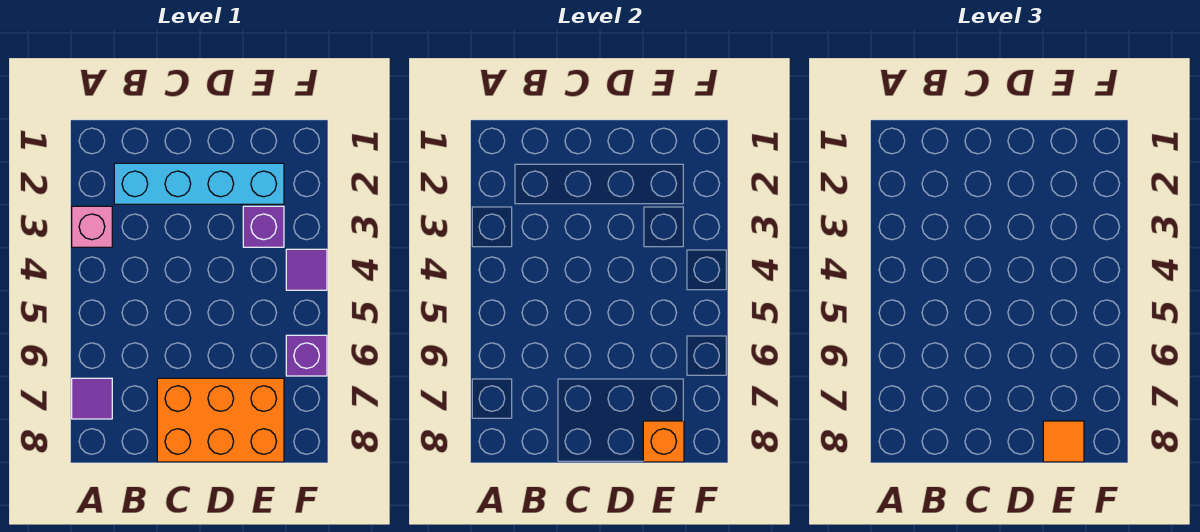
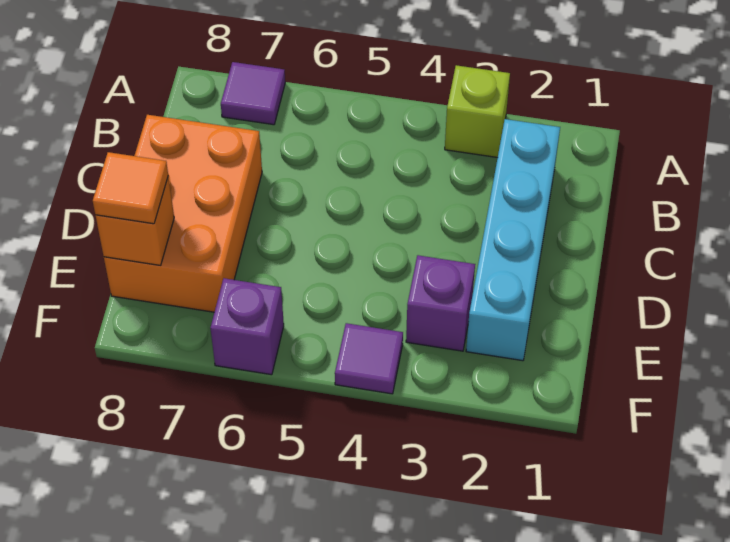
pink 1x1 brick [72,206,112,247] -> lime 1x1 brick [445,65,510,158]

